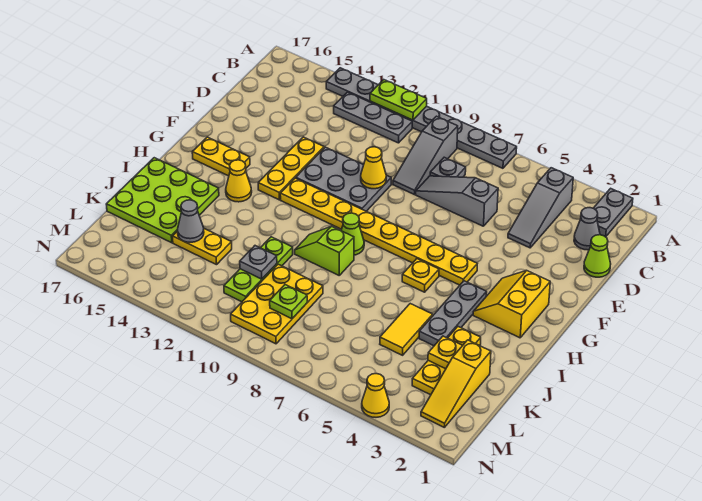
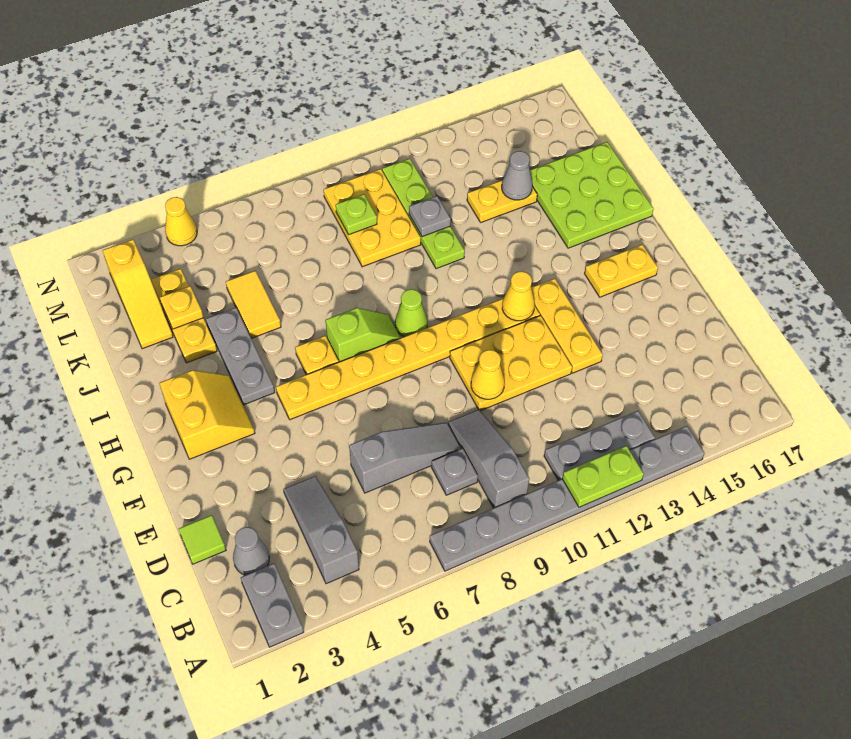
lime 1x1 cone [584,235,611,277] -> lime 1x1 tile [179,515,226,564]
grey 2x3 plate [296,147,391,211] -> yellow 2x3 plate [450,315,572,411]
yellow 1x1 cone [226,160,252,202] -> yellow 1x1 cone moved to [502,271,535,321]
lime 1x2 slope [295,226,354,275] -> lime 1x2 slope moved to [326,308,401,362]
lime 1x3 plate [224,237,293,302] -> lime 1x4 plate [382,159,465,269]
yellow 1x3 slope [421,340,491,427] -> yellow 1x3 slope turned to [103,240,173,349]

